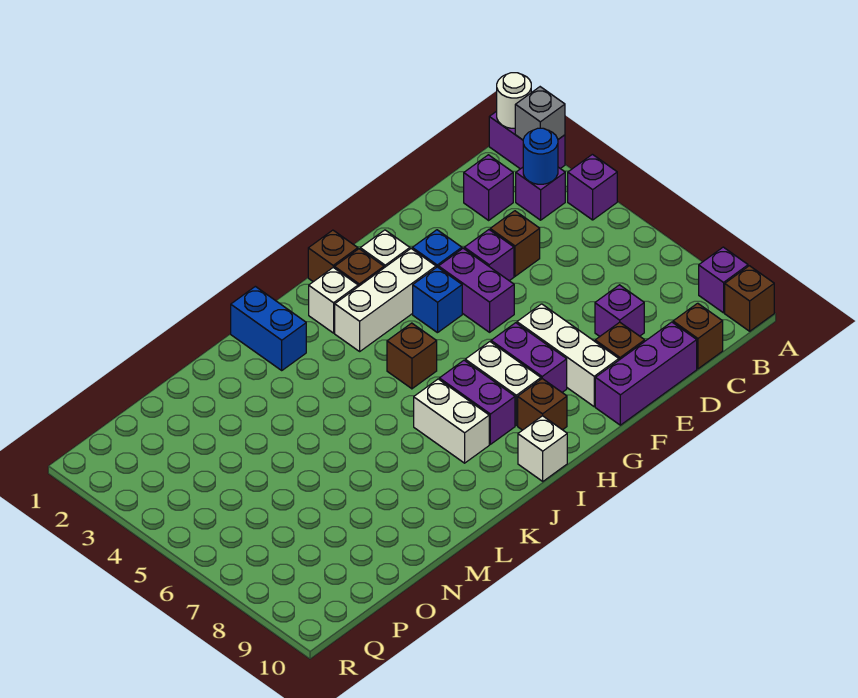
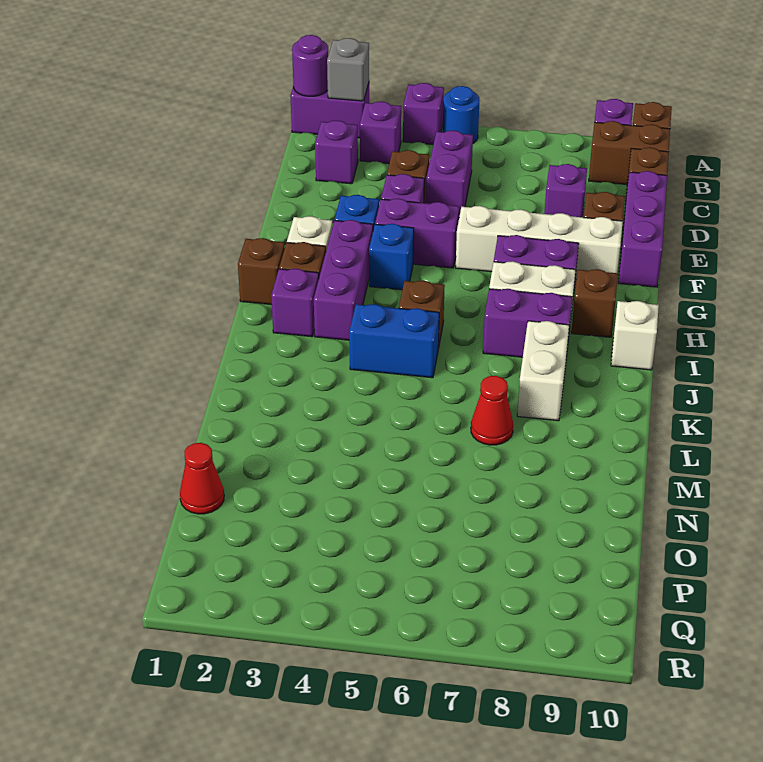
white 1x1 round brick [497,73,531,128] -> purple 1x1 round brick [292,35,328,96]
blue 1x1 round brick [523,128,558,184] -> blue 1x1 round brick moved to [443,86,479,143]
none -> brown 1x2 brick [589,121,670,185]
none -> purple 1x2 brick [426,130,473,216]
white 1x3 brick [517,304,619,406] -> white 1x4 brick [456,206,623,280]
white 1x3 brick [335,249,436,351] -> purple 1x3 brick [314,220,373,340]
white 1x1 brick [309,268,358,333] -> purple 1x1 brick [271,269,319,337]
white 1x2 brick [414,379,489,463] -> white 1x2 brick turned to [517,321,569,421]
blue 1x2 brick [231,286,306,370] -> blue 1x2 brick moved to [349,304,439,378]
none -> red 1x1 cone [471,376,513,445]
none -> red 1x1 cone [180,443,224,514]

